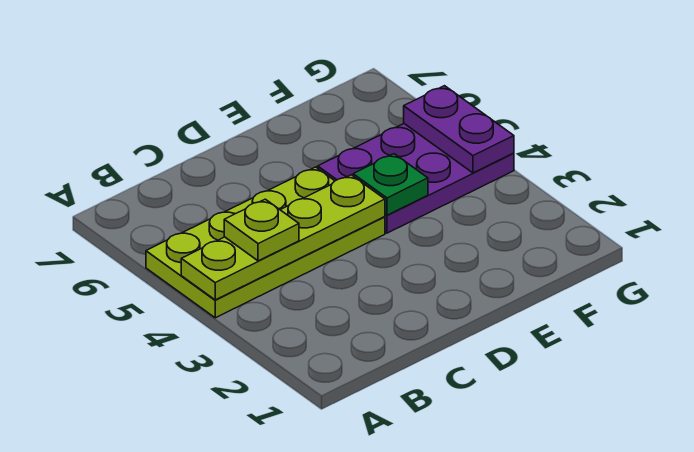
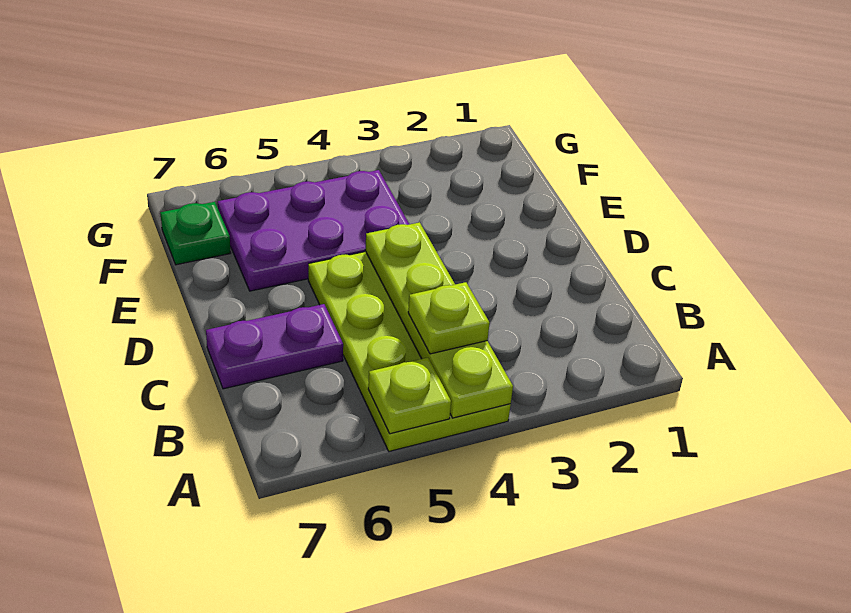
none -> lime 1x1 plate [368,358,451,434]
purple 2x3 plate [318,124,514,233] -> purple 2x3 plate turned to [218,170,409,291]
green 1x1 plate [353,154,428,215] -> green 1x1 plate moved to [161,202,231,265]
purple 1x2 plate [404,86,514,173] -> purple 1x2 plate moved to [206,304,343,389]

